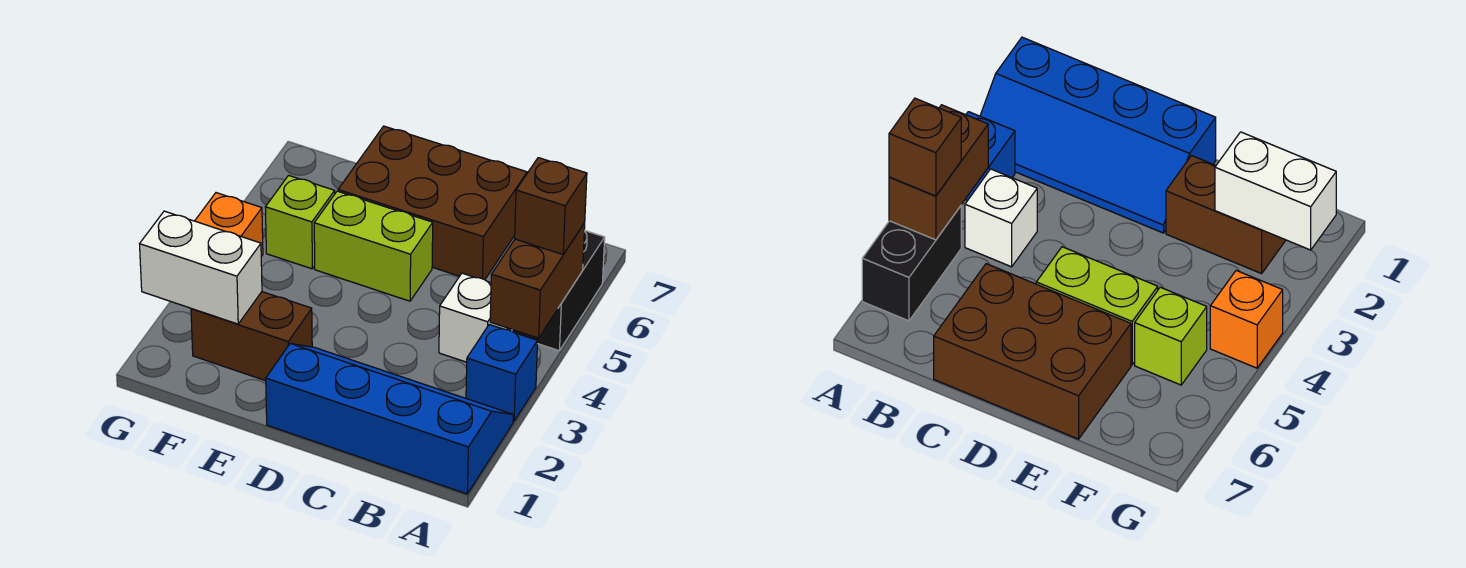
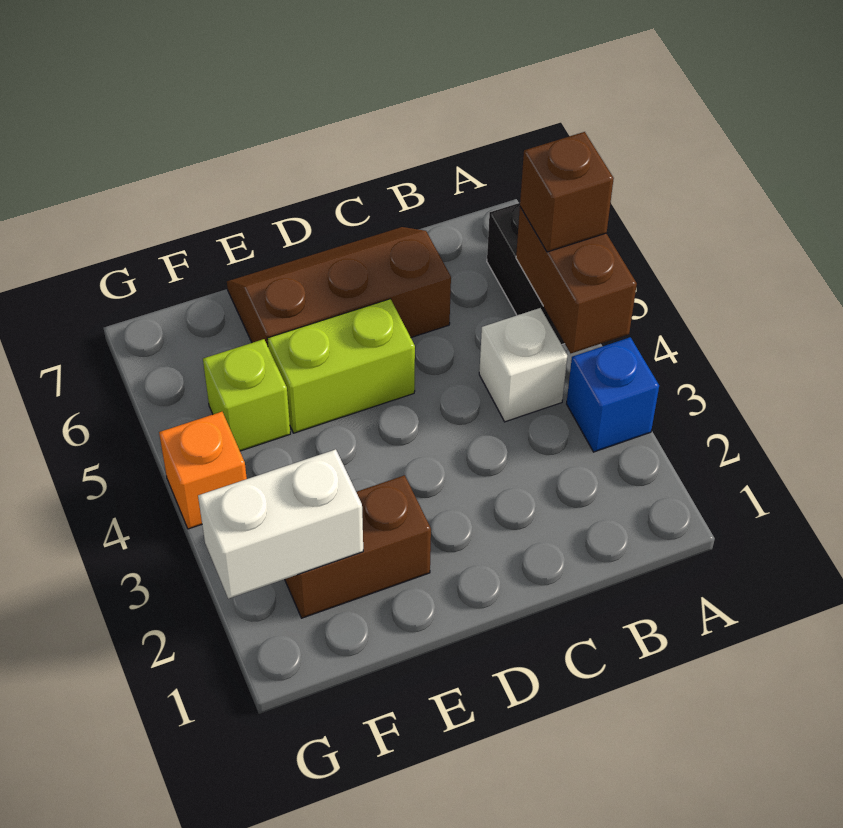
blue 2x4 slope [266,343,513,494] -> none
brown 2x3 brick [338,126,527,280] -> brown 2x3 slope [227,227,451,346]

